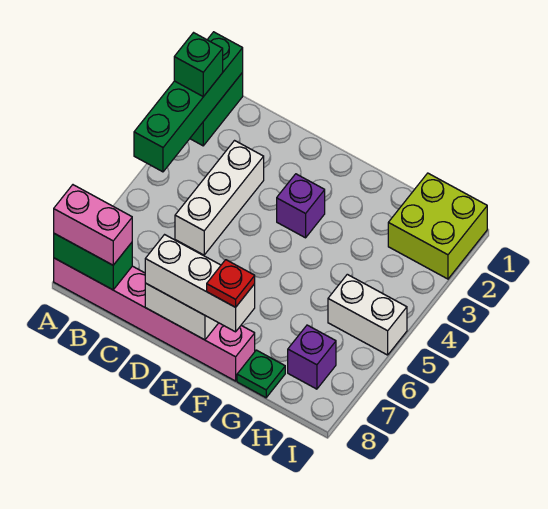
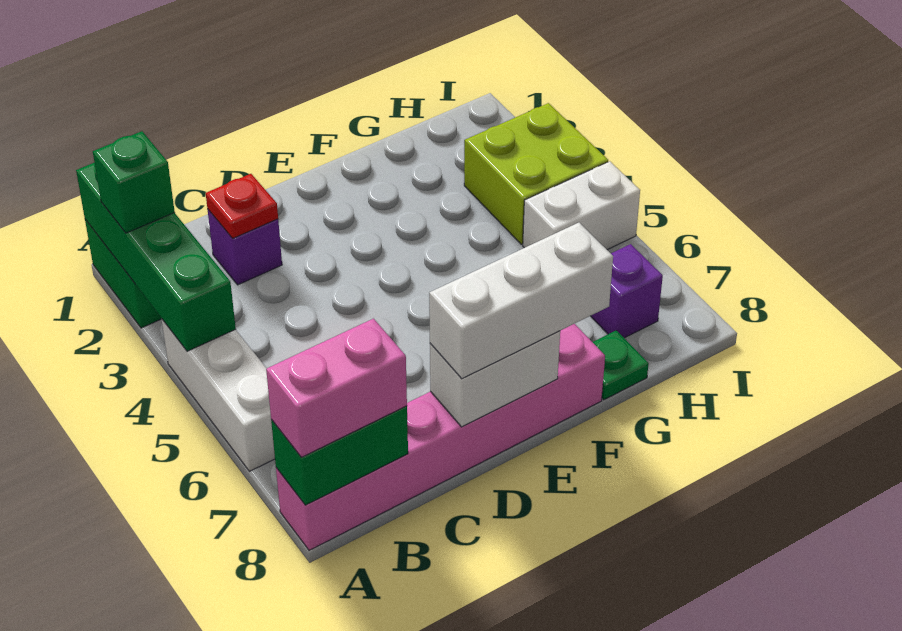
white 1x3 brick [175,141,264,255] -> white 1x3 brick moved to [162,320,275,471]
purple 1x1 brick [277,174,325,238] -> purple 1x1 brick moved to [207,209,282,285]
red 1x1 plate [207,260,255,307] -> red 1x1 plate moved to [206,174,278,239]
lime 2x2 brick [388,173,487,279] -> lime 2x2 brick moved to [464,103,608,244]

